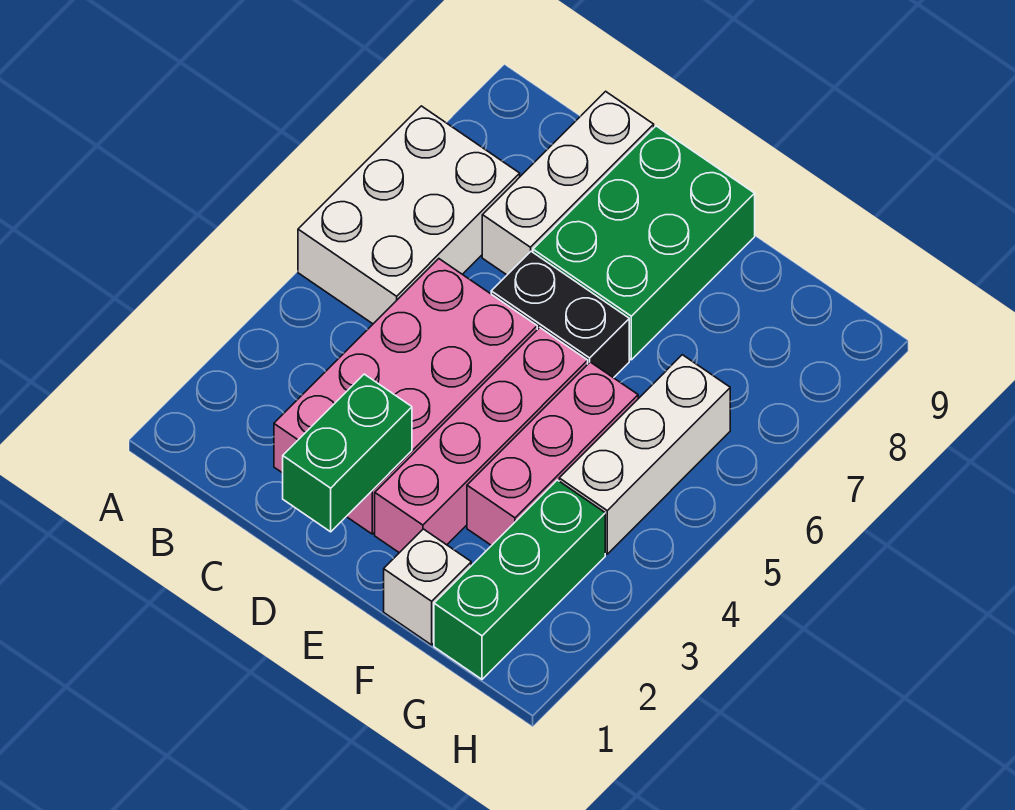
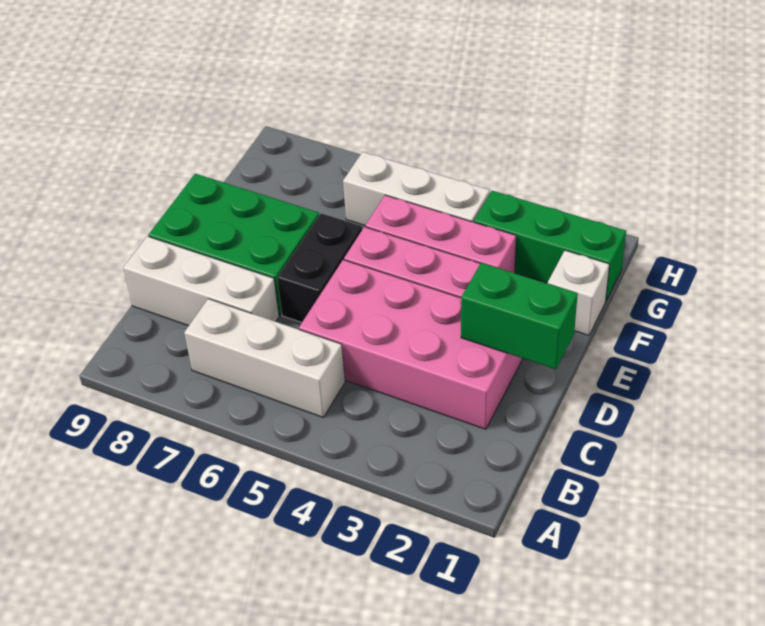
white 2x3 brick [298,106,520,324] -> white 1x3 brick [184,299,345,418]

